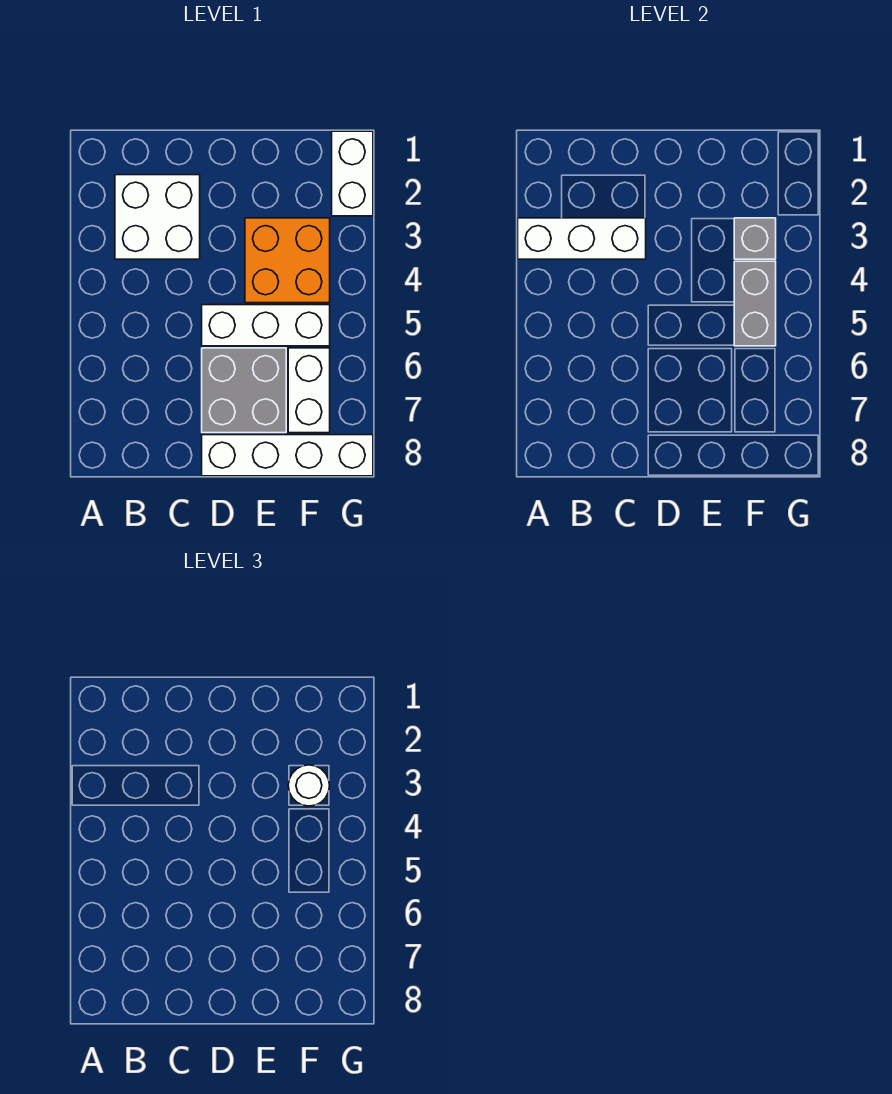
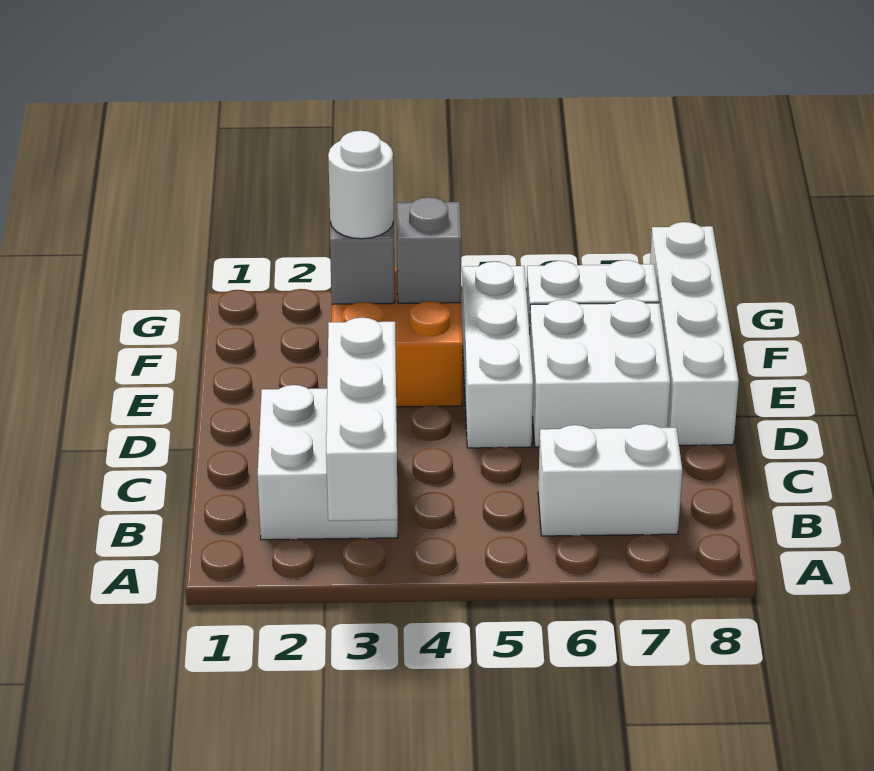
grey 2x2 brick [202,348,286,433] -> white 2x2 brick [530,299,670,447]
grey 1x2 brick [734,261,776,346] -> grey 1x1 brick [397,197,461,303]
white 1x2 brick [332,131,373,216] -> white 1x2 brick moved to [538,424,682,536]

